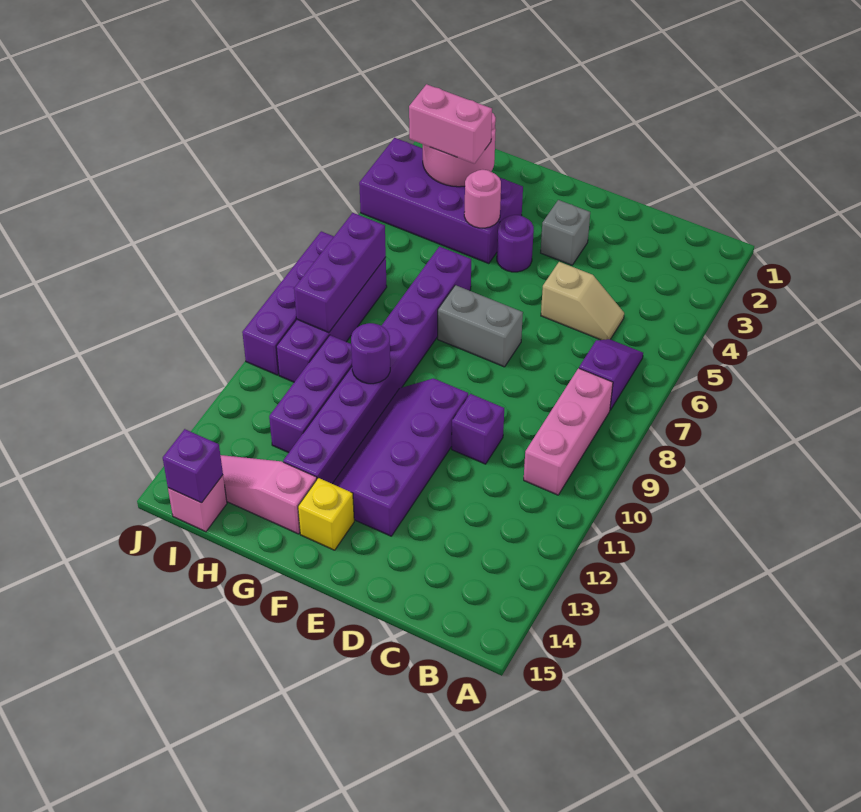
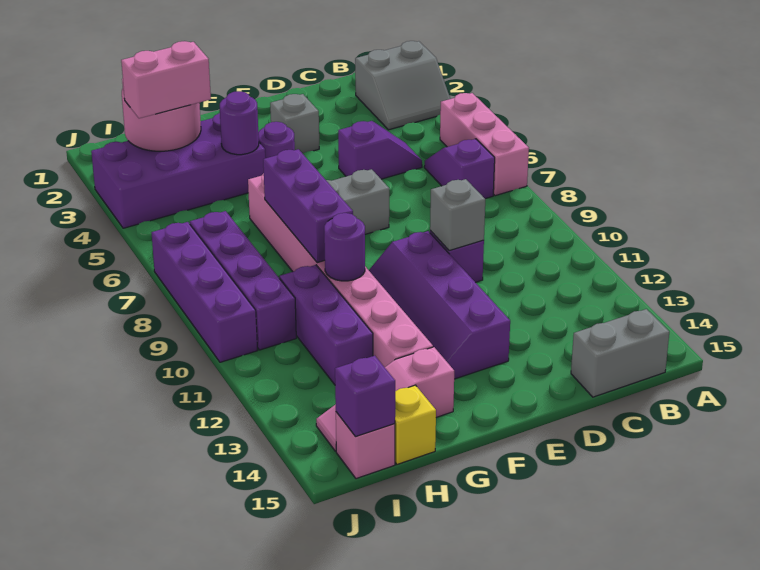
none -> grey 2x2 slope [355,41,450,130]
pink 1x3 brick [524,368,613,495] -> pink 1x3 brick moved to [440,93,529,196]
none -> grey 1x2 brick [571,309,669,397]
tan 1x2 slope [541,262,624,340] -> purple 1x2 slope [338,121,422,179]
none -> grey 1x1 brick [430,179,485,251]
yellow 1x1 brick [298,478,354,550] -> yellow 1x1 brick moved to [395,385,436,464]
pink 1x1 round brick [464,170,501,228] -> purple 1x1 round brick [220,91,259,155]
purple 1x8 brick [283,246,471,484] -> pink 1x8 brick [248,173,433,367]
purple 1x3 brick [294,213,386,333] -> purple 1x3 brick moved to [263,149,353,263]

